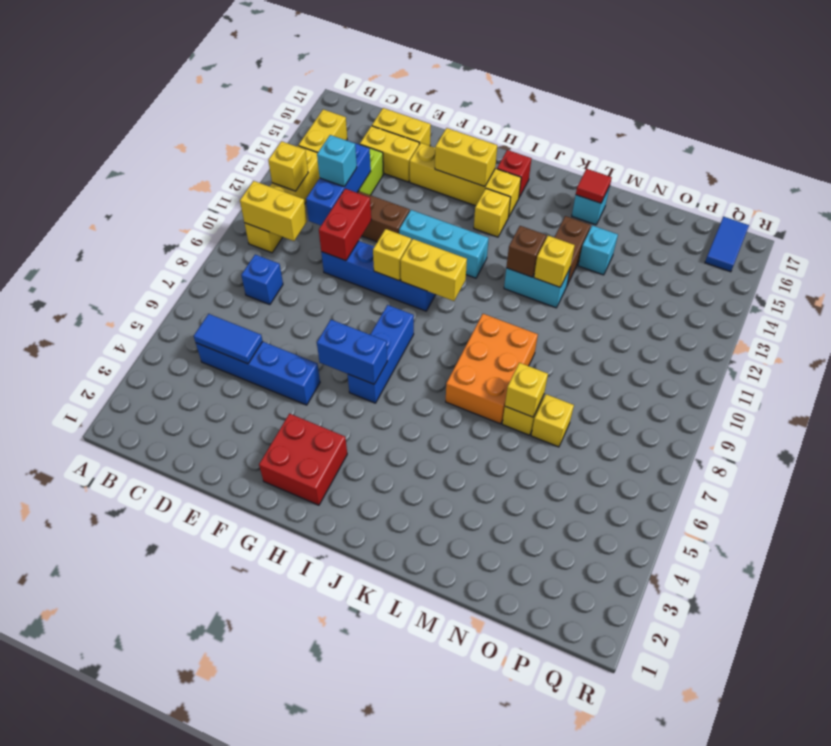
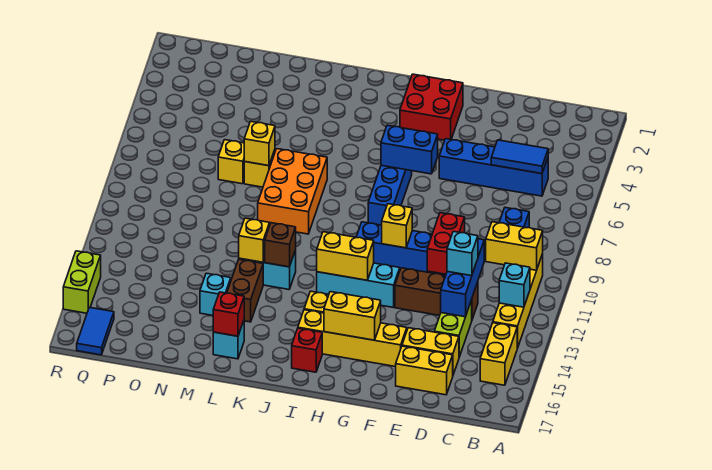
yellow 1x1 brick [268,141,308,191] -> cyan 1x1 brick [499,263,530,307]
yellow 1x2 brick [400,239,467,301] -> yellow 1x2 brick moved to [317,232,374,280]
red 1x1 tile [576,169,612,203] -> red 1x1 brick [213,292,244,336]
none -> lime 1x2 brick [63,251,101,313]

